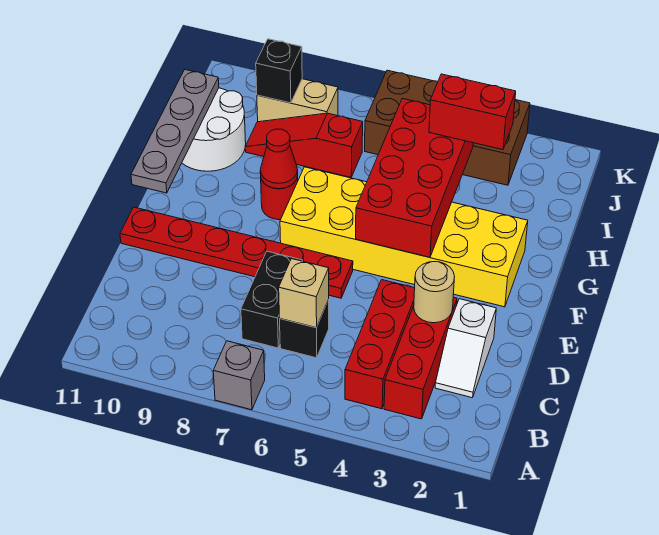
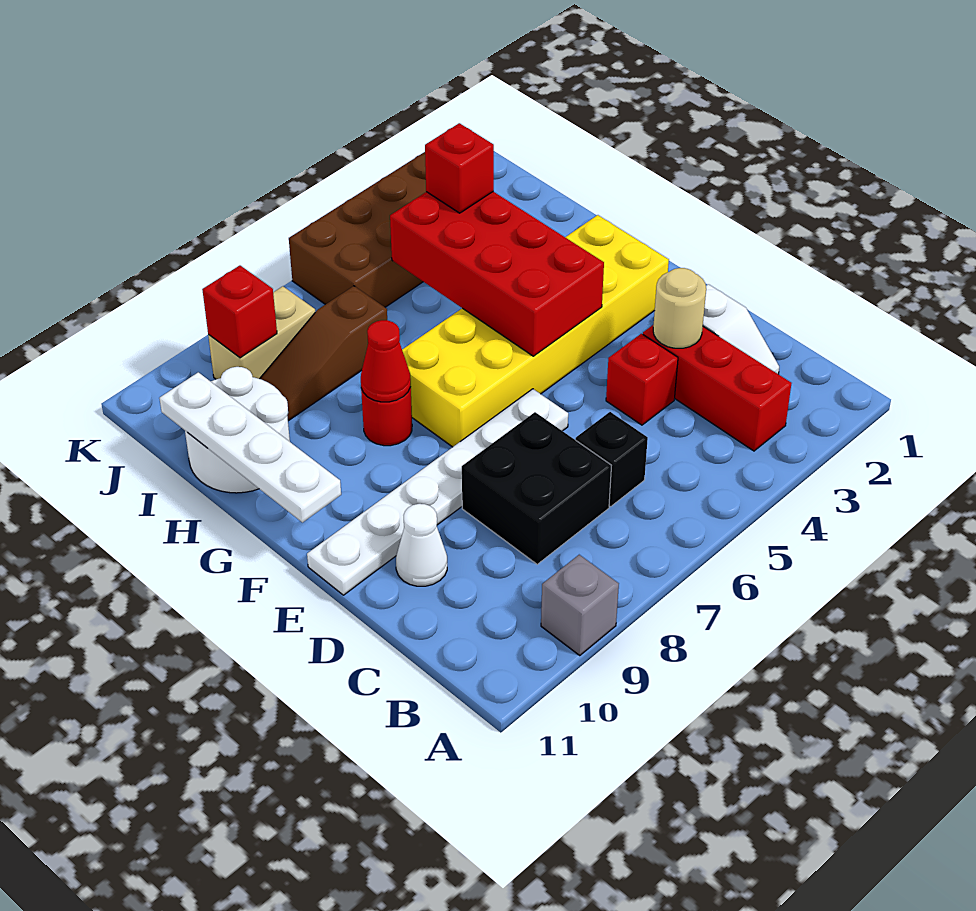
grey 1x1 brick [213,341,265,410] -> grey 1x1 brick moved to [541,555,619,656]
red 1x3 brick [345,280,415,409] -> red 1x1 brick [606,334,678,425]
tan 1x1 brick [279,259,329,328] -> none
black 1x2 brick [241,251,303,348] -> black 2x2 brick [462,412,611,564]
none -> white 1x1 cone [396,504,447,586]
red 1x6 plate [120,207,353,298] -> white 1x6 plate [307,389,568,595]
grey 1x4 plate [131,70,219,193] -> white 1x4 plate [159,372,341,522]
red 1x2 brick [429,74,516,150] -> red 1x1 brick [425,123,494,213]
red 1x3 slope [245,113,363,177] -> brown 1x3 slope [260,286,387,421]
black 1x1 brick [256,39,302,103] -> red 1x1 brick [202,266,277,358]

